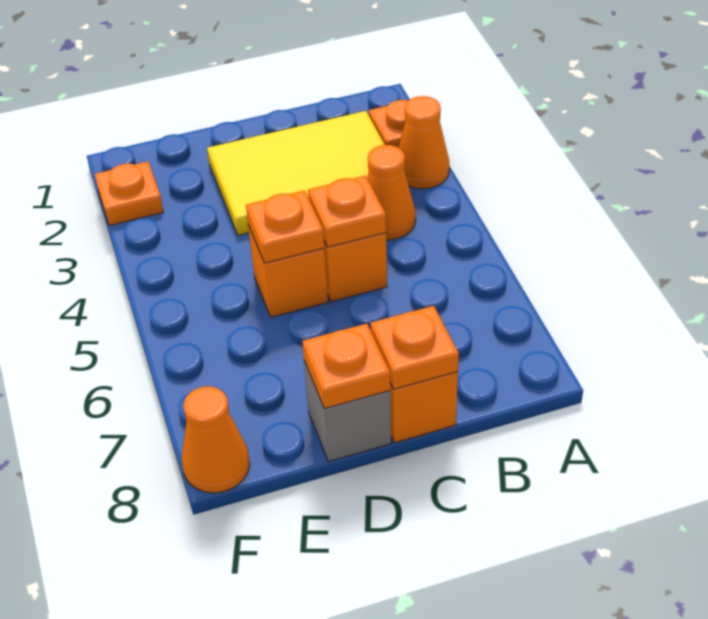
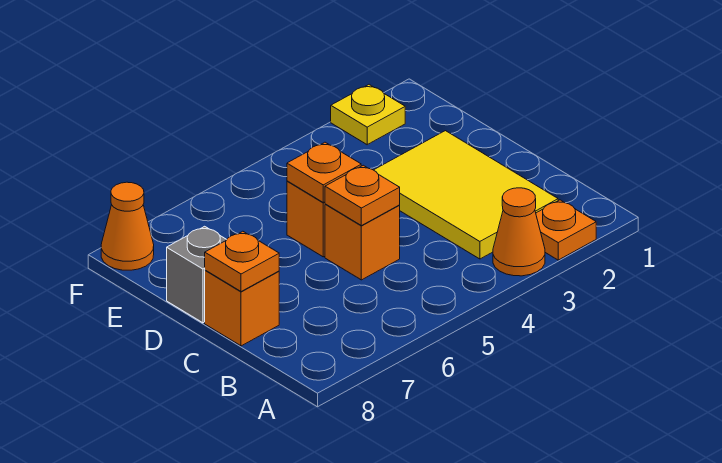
orange 1x1 cone [367,145,416,240] -> none
orange 1x1 plate [302,324,390,409] -> none
orange 1x1 plate [95,162,163,226] -> yellow 1x1 plate [331,85,405,145]

